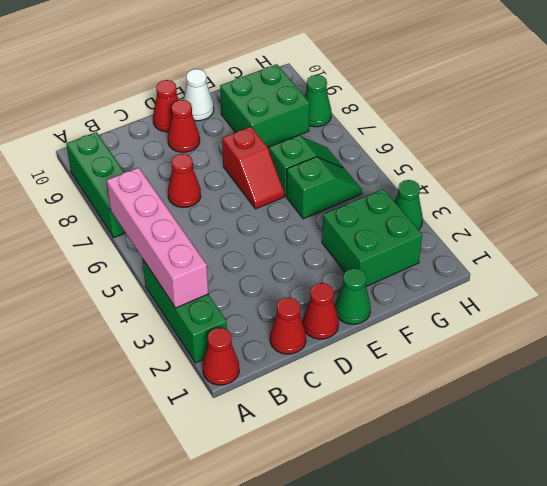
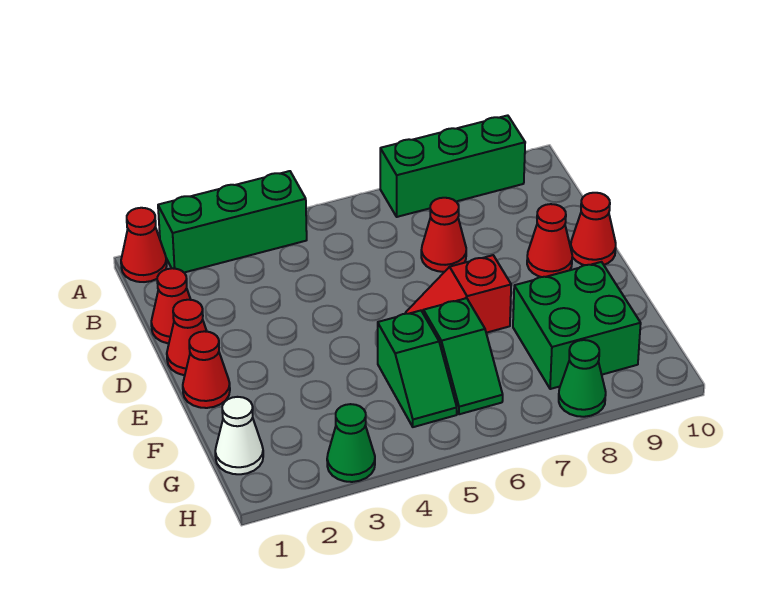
pink 1x4 brick [107,168,208,308] -> none
green 1x1 cone [335,268,371,324] -> red 1x1 cone [183,331,230,408]
white 1x1 cone [183,69,214,121] -> white 1x1 cone moved to [215,397,263,474]
green 2x2 brick [322,189,422,286] -> none

